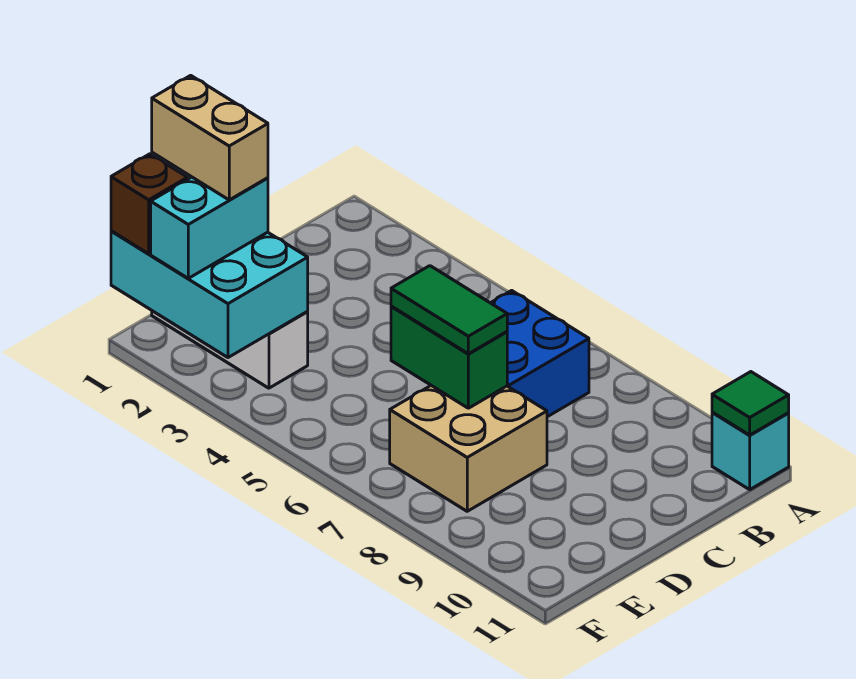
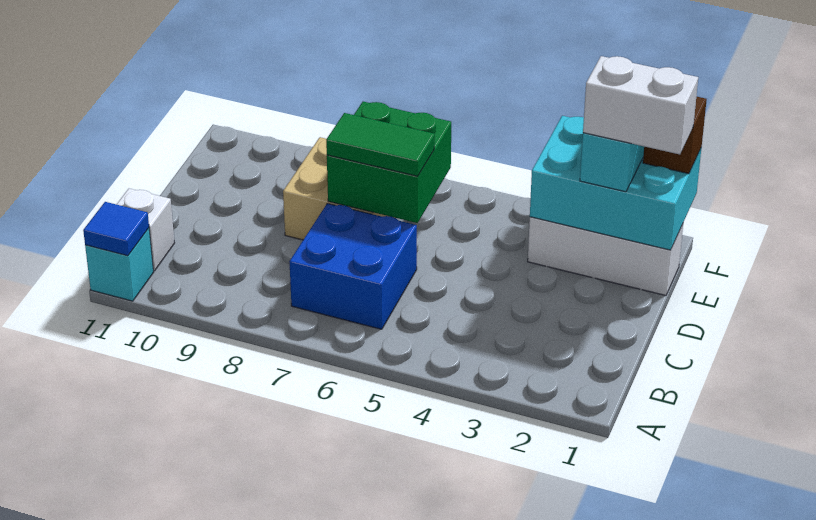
green 1x1 tile [712,372,789,435] -> blue 1x1 tile [83,202,149,256]
none -> white 1x1 brick [117,188,174,271]
green 1x2 brick [391,306,507,408] -> green 2x2 brick [327,102,451,223]
tan 1x2 brick [152,75,268,200] -> white 1x2 brick [583,56,698,154]

